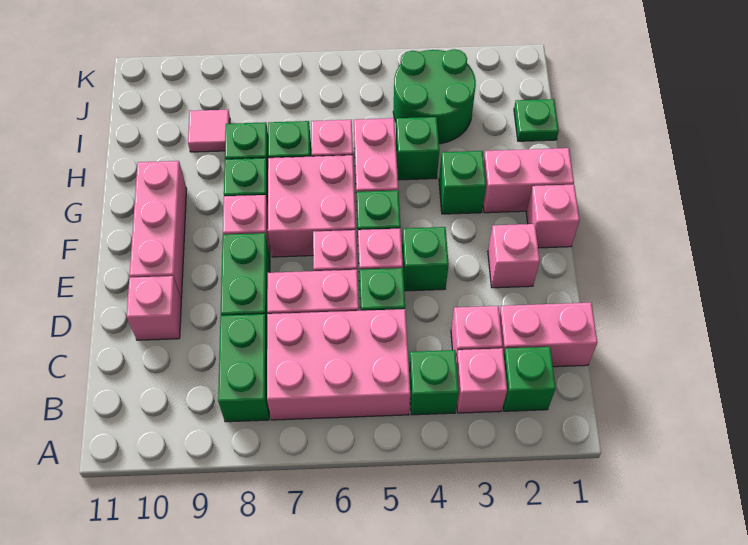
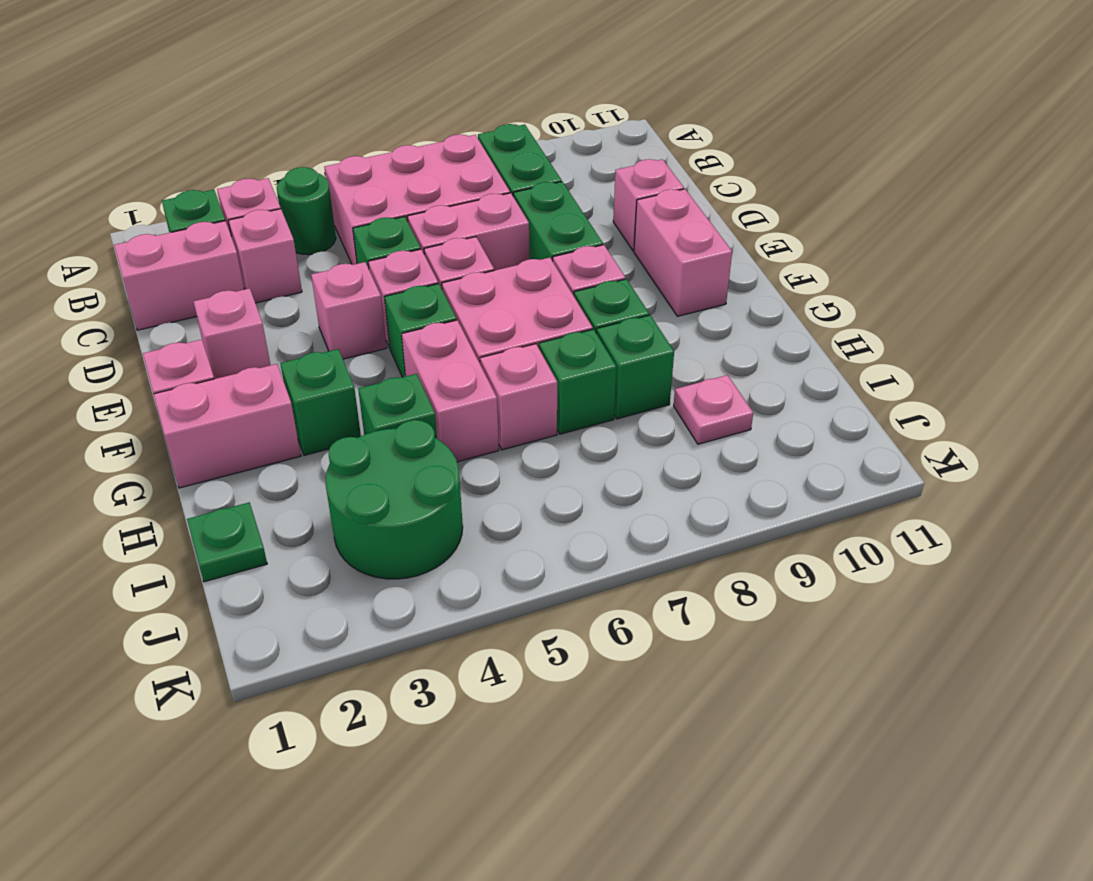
green 1x1 brick [409,350,459,415] -> green 1x1 round brick [277,167,336,255]
green 1x1 brick [402,227,449,291] -> pink 1x1 brick [311,262,386,359]
pink 1x3 brick [129,161,187,298] -> pink 1x2 brick [634,189,732,316]
pink 1x1 tile [188,110,230,152] -> pink 1x1 plate [674,375,753,444]

